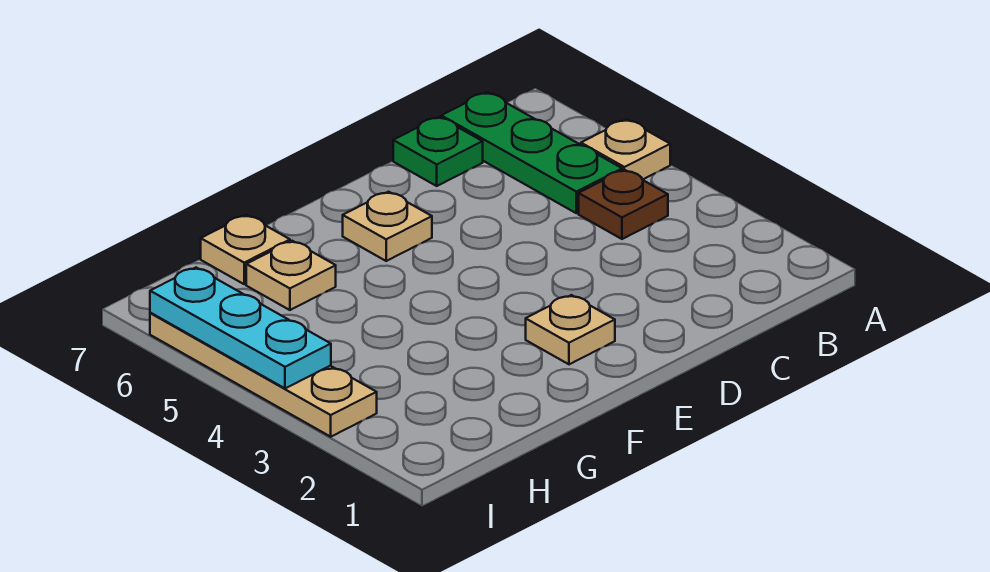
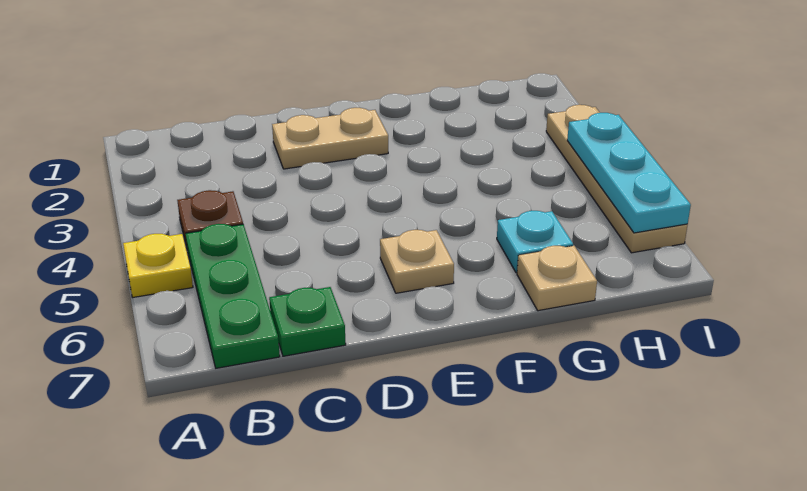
tan 1x1 plate [581,119,670,180] -> yellow 1x1 plate [123,234,193,297]
tan 1x1 plate [526,295,615,364] -> tan 1x2 plate [272,108,388,169]
tan 1x1 plate [246,241,336,310] -> cyan 1x1 plate [497,211,573,273]

